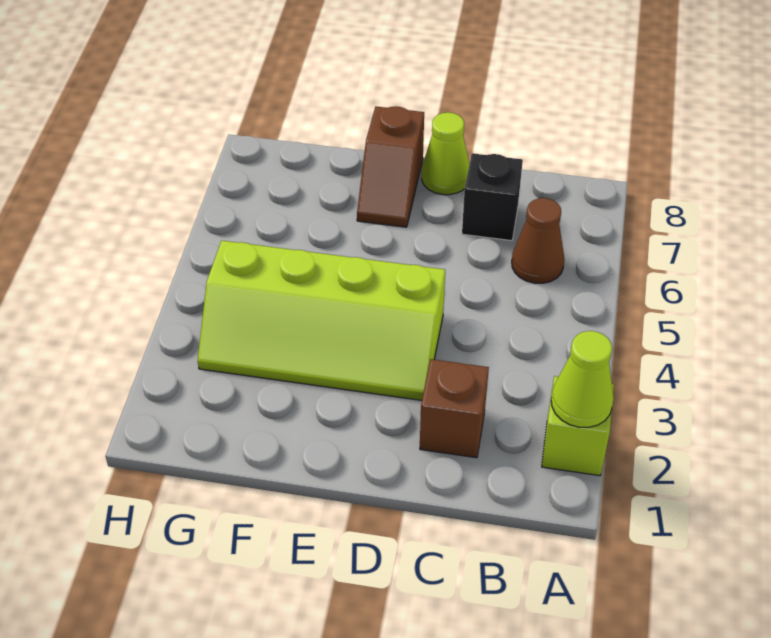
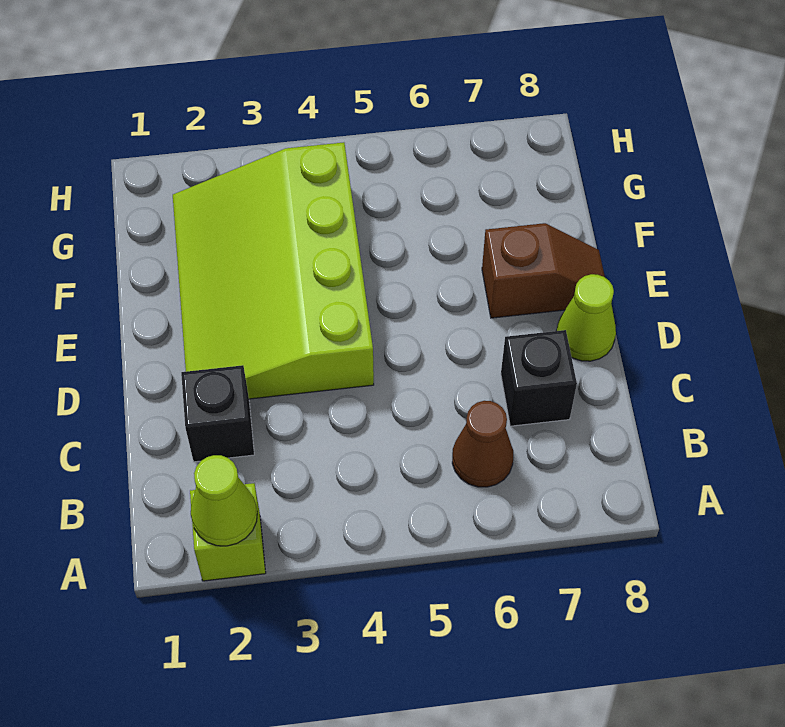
brown 1x1 brick [420,359,489,458] -> black 1x1 brick [181,365,254,462]
lime 2x4 slope [198,241,445,400] -> lime 3x4 slope [173,142,374,399]
brown 1x2 slope [357,106,424,227] -> brown 1x2 slope turned to [482,223,605,318]

